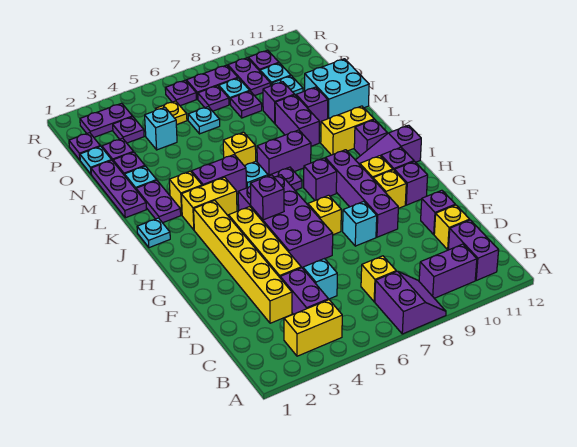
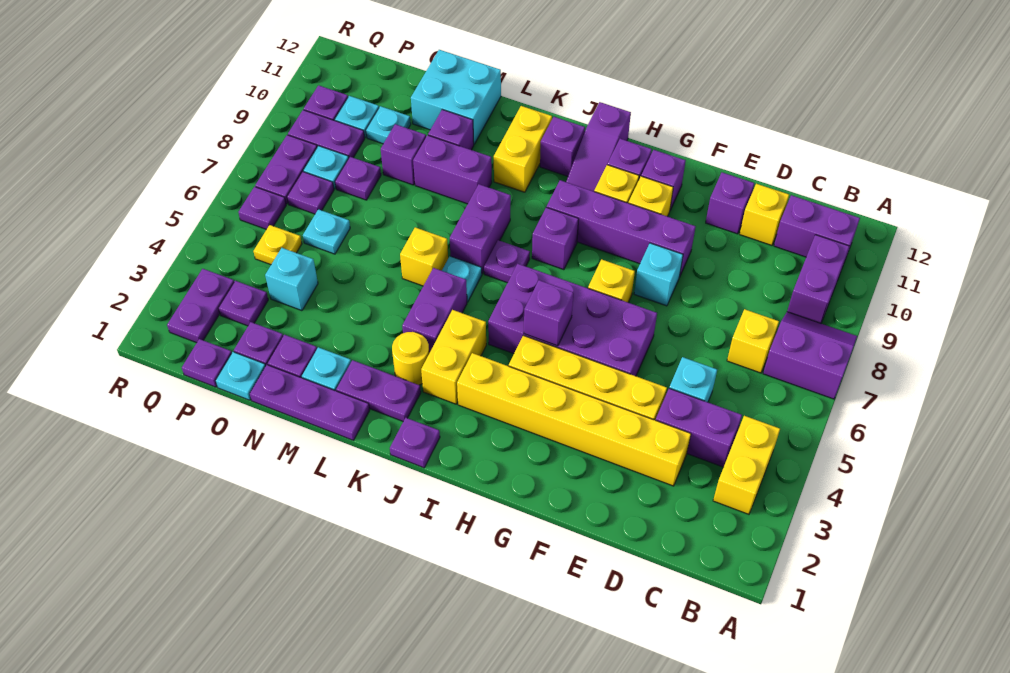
cyan 1x1 plate [137,218,170,248] -> purple 1x1 plate [390,418,440,468]
yellow 1x1 brick [169,171,202,215] -> yellow 1x1 round brick [392,332,429,385]

